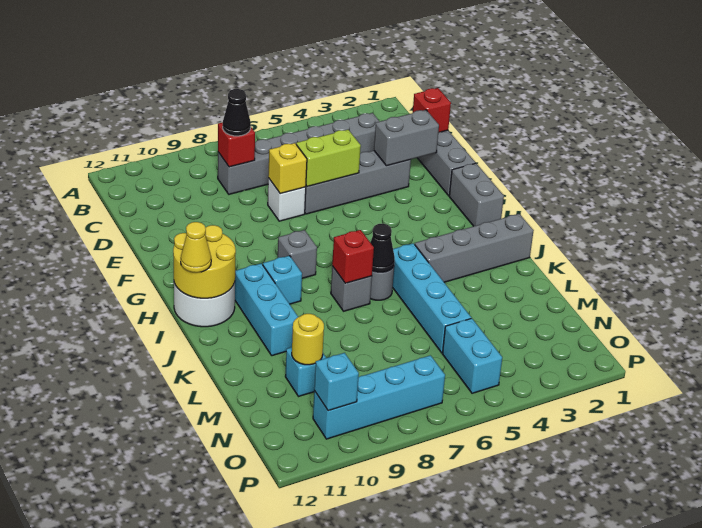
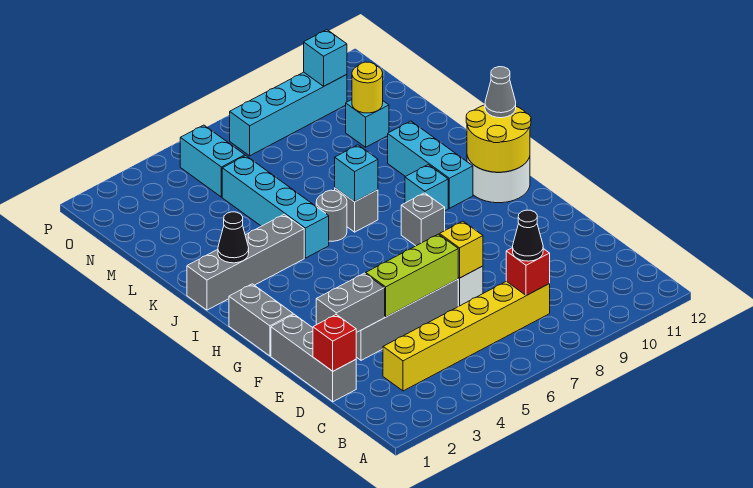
grey 1x6 brick [218,113,380,194] -> yellow 1x6 brick [383,281,550,391]
lime 1x2 brick [296,130,361,187] -> lime 1x3 brick [366,234,458,317]
yellow 1x1 cone [181,222,211,273] -> grey 1x1 cone [485,67,516,118]
black 1x1 cone [370,223,395,272] -> black 1x1 cone moved to [218,212,249,263]
red 1x1 brick [332,230,374,283] -> cyan 1x1 brick [335,145,378,202]

